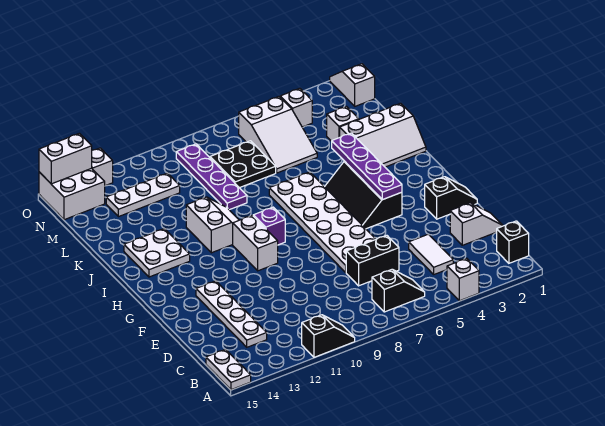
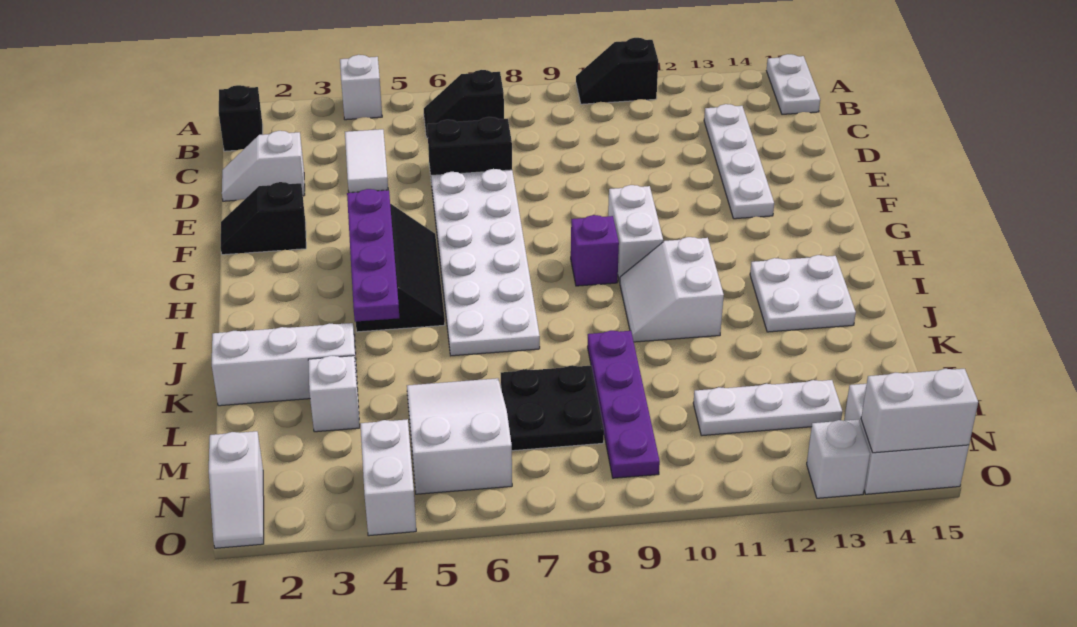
white 1x1 brick [280,88,312,127] -> white 1x2 brick [360,419,416,536]

